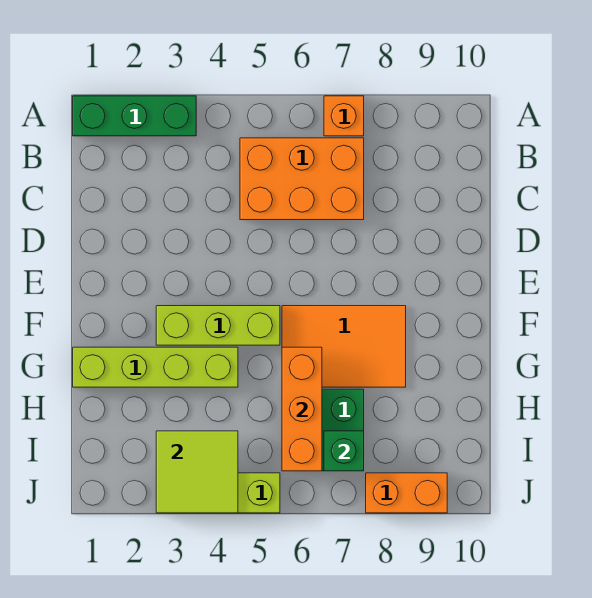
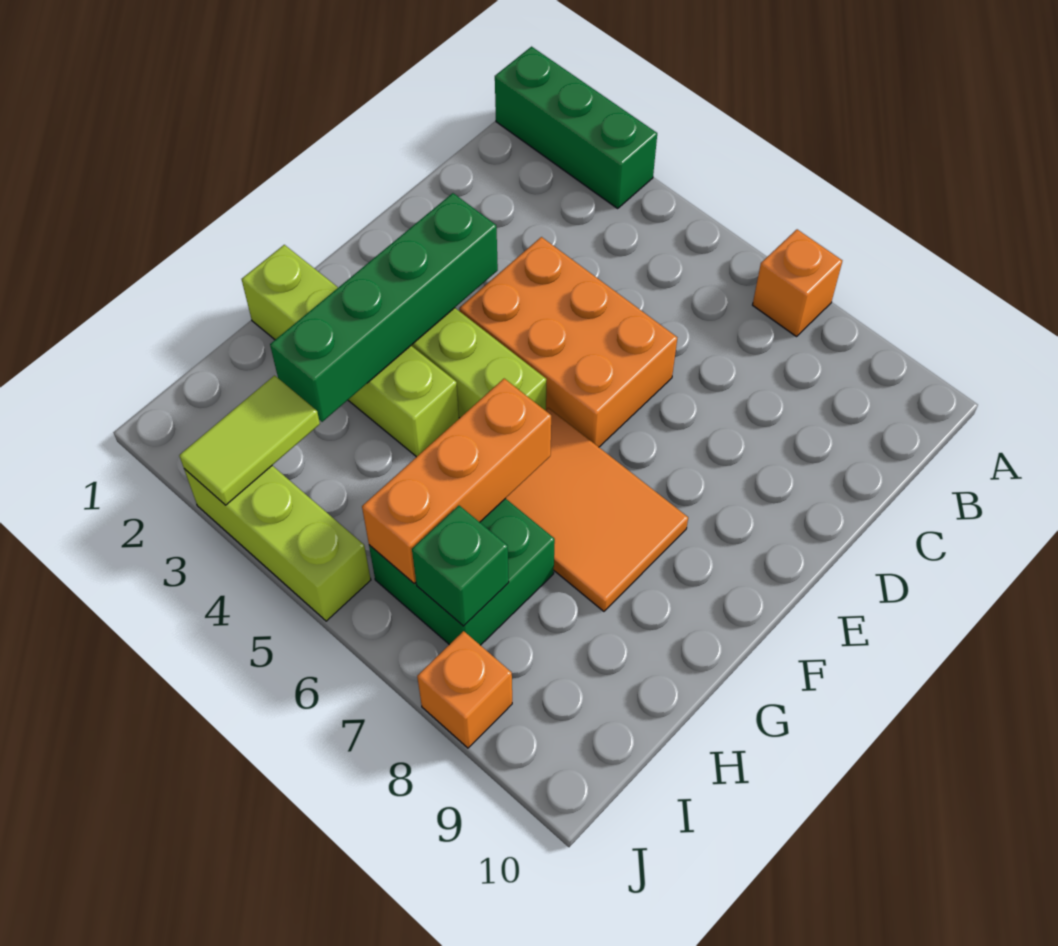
orange 2x3 brick [240,138,364,220] -> orange 2x3 brick moved to [459,237,677,447]
none -> green 1x4 brick [270,193,498,422]
lime 2x2 tile [156,431,238,513] -> lime 1x2 tile [179,375,320,505]
orange 1x2 brick [366,473,447,513] -> orange 1x1 brick [417,631,512,748]

